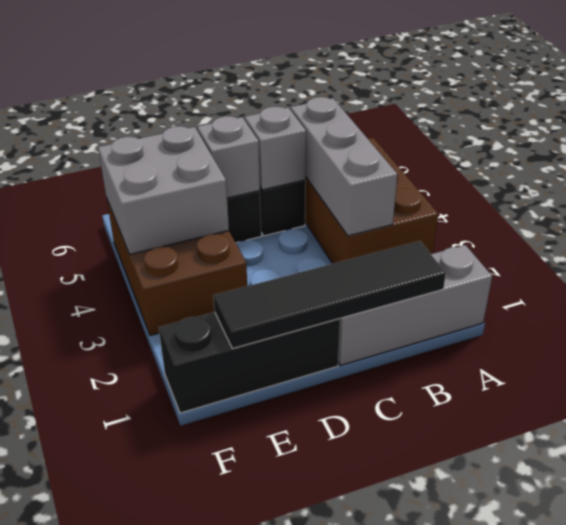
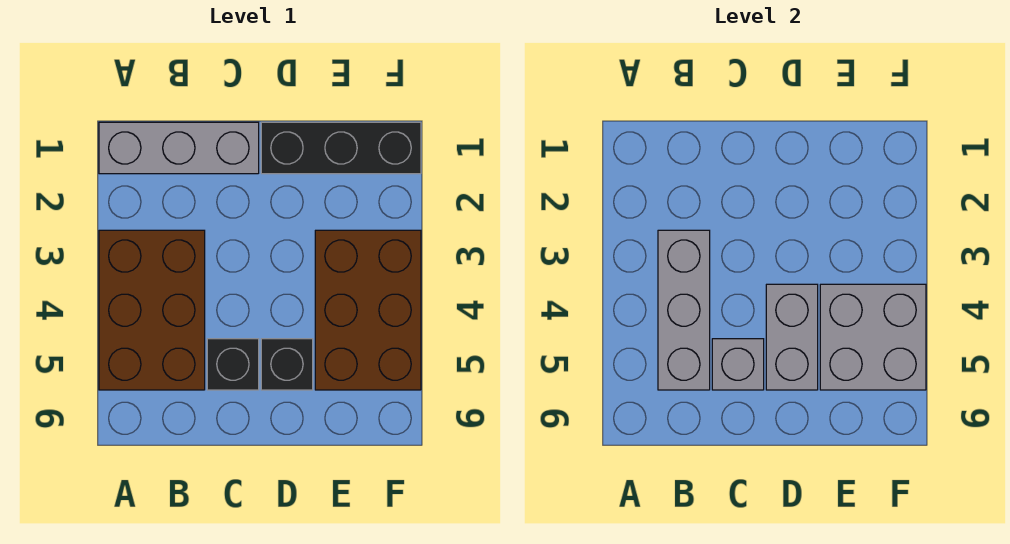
black 1x4 tile [213,241,446,349] -> none
grey 1x1 brick [197,116,260,198] -> grey 1x2 brick [766,284,818,390]

